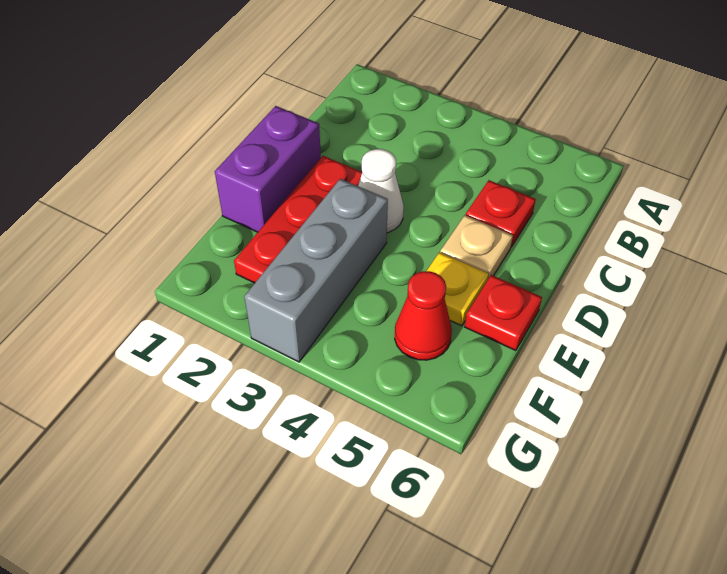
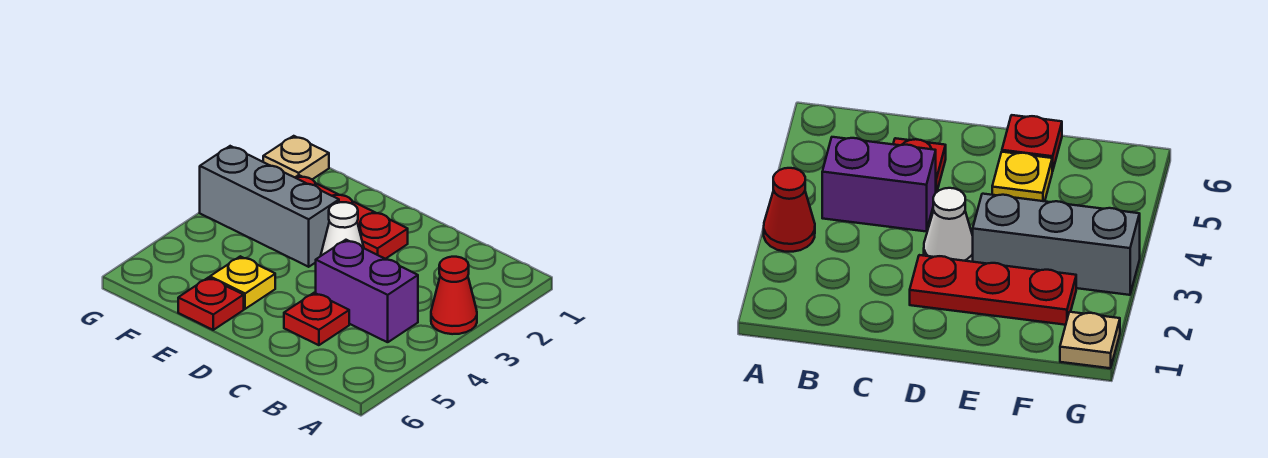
purple 1x2 brick [215,106,321,232] -> purple 1x2 brick moved to [316,240,418,342]
tan 1x1 plate [440,215,513,279] -> tan 1x1 plate moved to [263,136,329,179]
red 1x1 cone [395,271,452,360] -> red 1x1 cone moved to [431,257,477,334]

